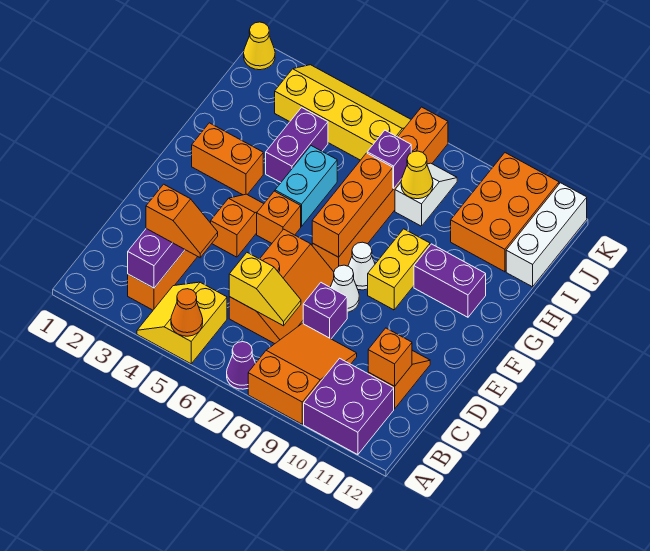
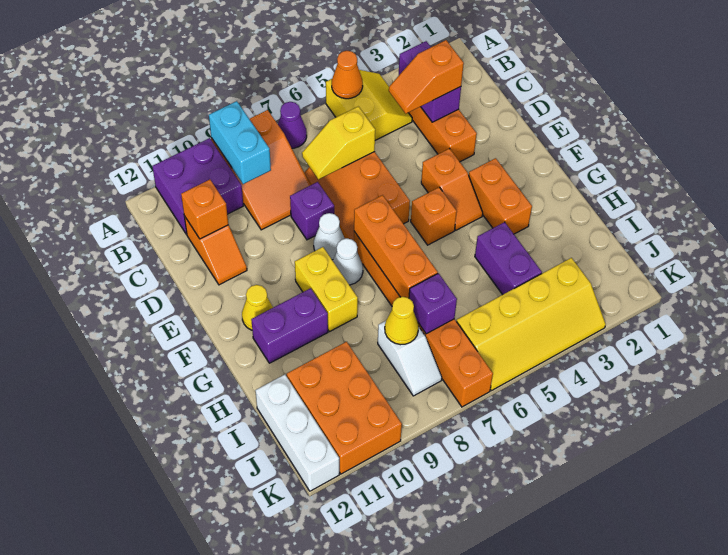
orange 1x2 brick [192,123,263,195] -> orange 1x2 brick turned to [469,158,532,234]
cyan 1x2 brick [275,146,337,227] -> cyan 1x2 brick moved to [209,101,271,184]
yellow 1x1 cone [244,22,275,70] -> yellow 1x1 cone moved to [242,285,273,330]

